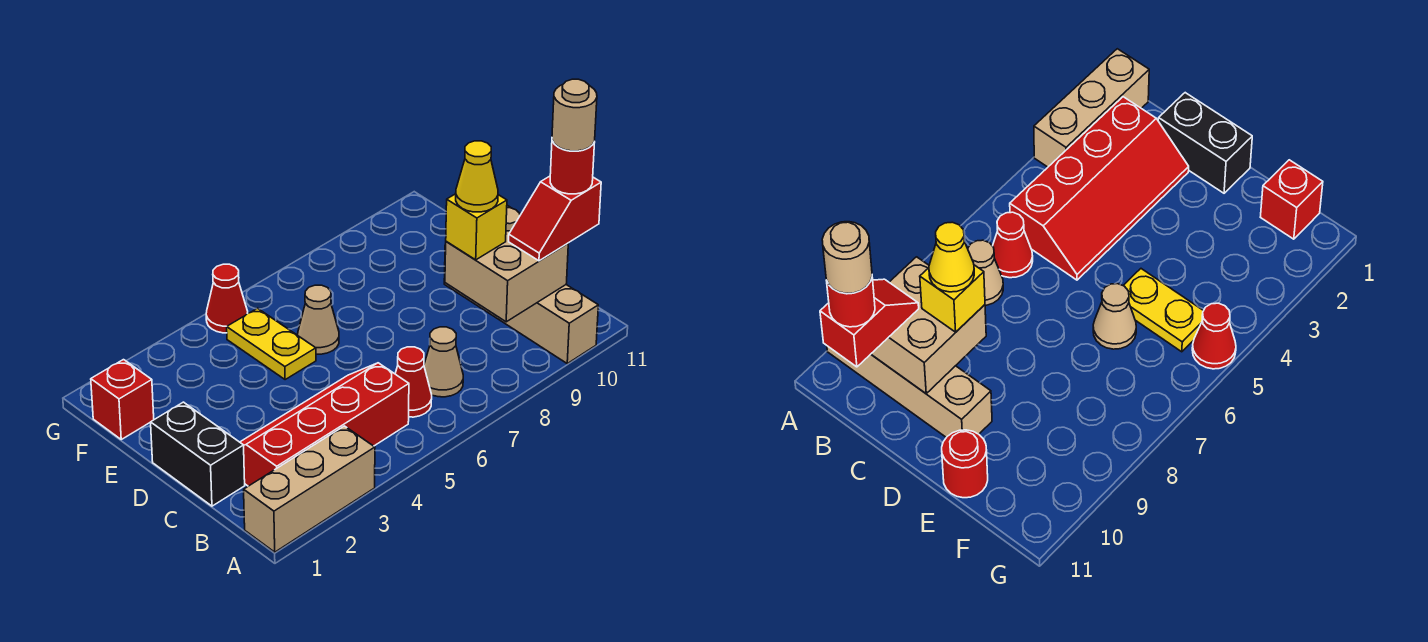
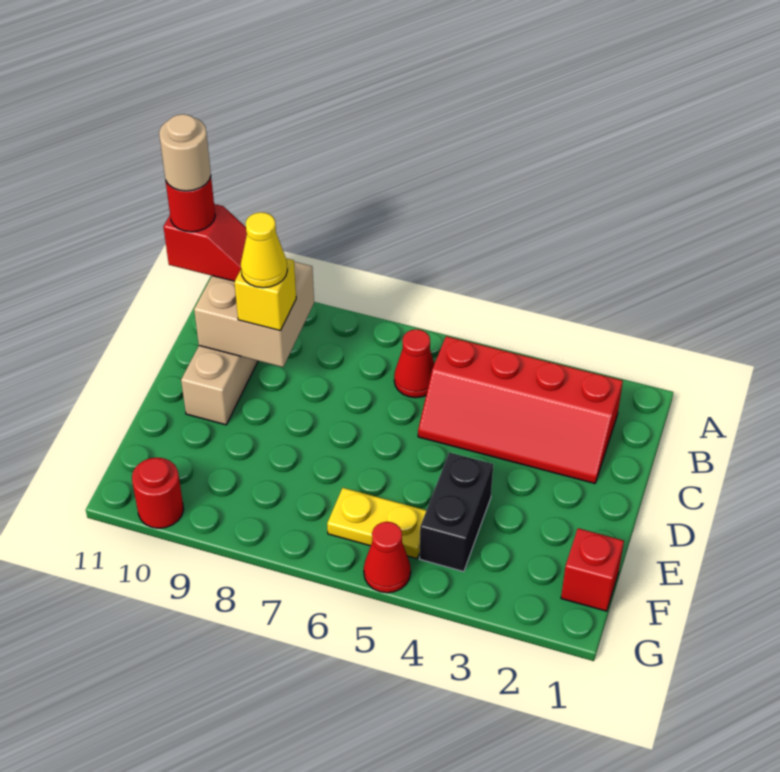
tan 1x3 brick [244,426,375,552] -> none
tan 1x1 cone [424,327,463,397] -> none
black 1x2 brick [151,402,245,506] -> black 1x2 brick moved to [420,452,493,572]
yellow 1x2 plate [227,308,316,380] -> yellow 1x2 plate turned to [327,488,426,559]
tan 1x1 cone [298,285,339,354] -> none
red 1x1 round brick [942,430,988,498] -> red 1x1 round brick moved to [132,458,184,528]

